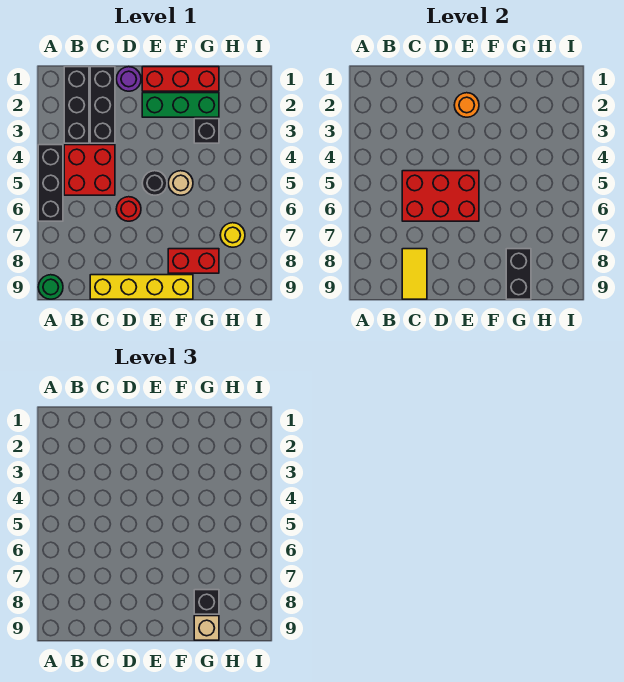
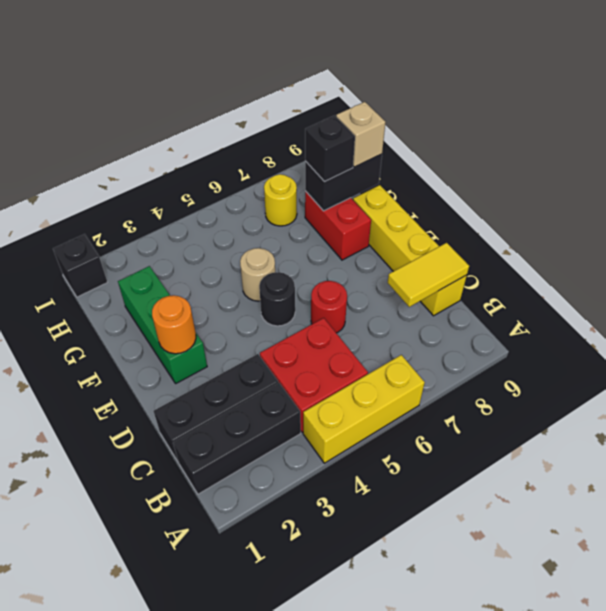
black 1x3 brick [38,145,63,221] -> yellow 1x3 brick [303,355,425,463]
green 1x1 round brick [38,275,63,299] -> none
red 2x3 brick [402,171,479,221] -> none
purple 1x1 round brick [116,67,141,91] -> none
red 1x3 brick [142,67,219,91] -> none
black 1x1 brick [194,119,219,143] -> black 1x1 brick moved to [53,234,107,297]

